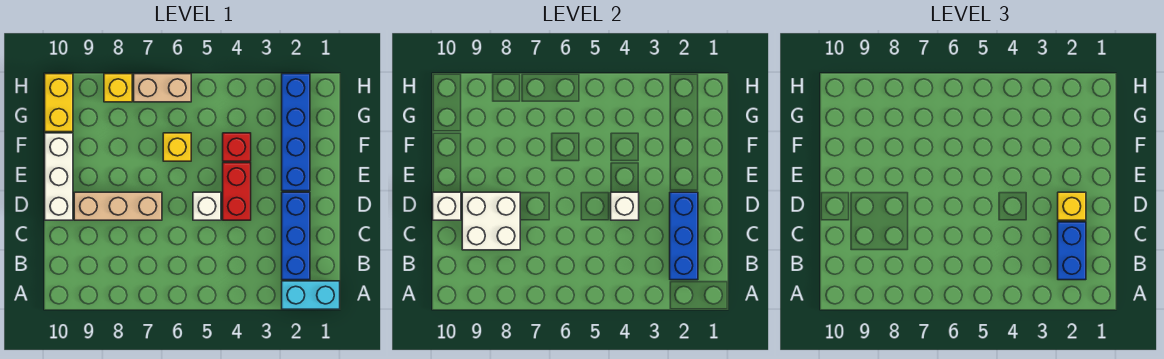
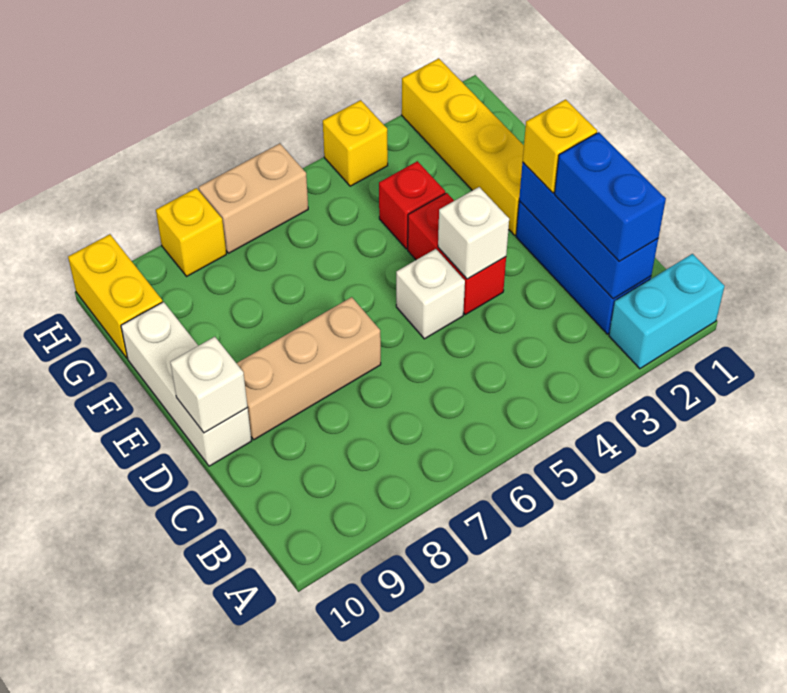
white 2x2 brick [462,192,520,250] -> none
blue 1x4 brick [282,74,310,191] -> yellow 1x4 brick [402,58,524,235]
yellow 1x1 brick [163,133,191,161] -> yellow 1x1 brick moved to [323,100,388,186]

